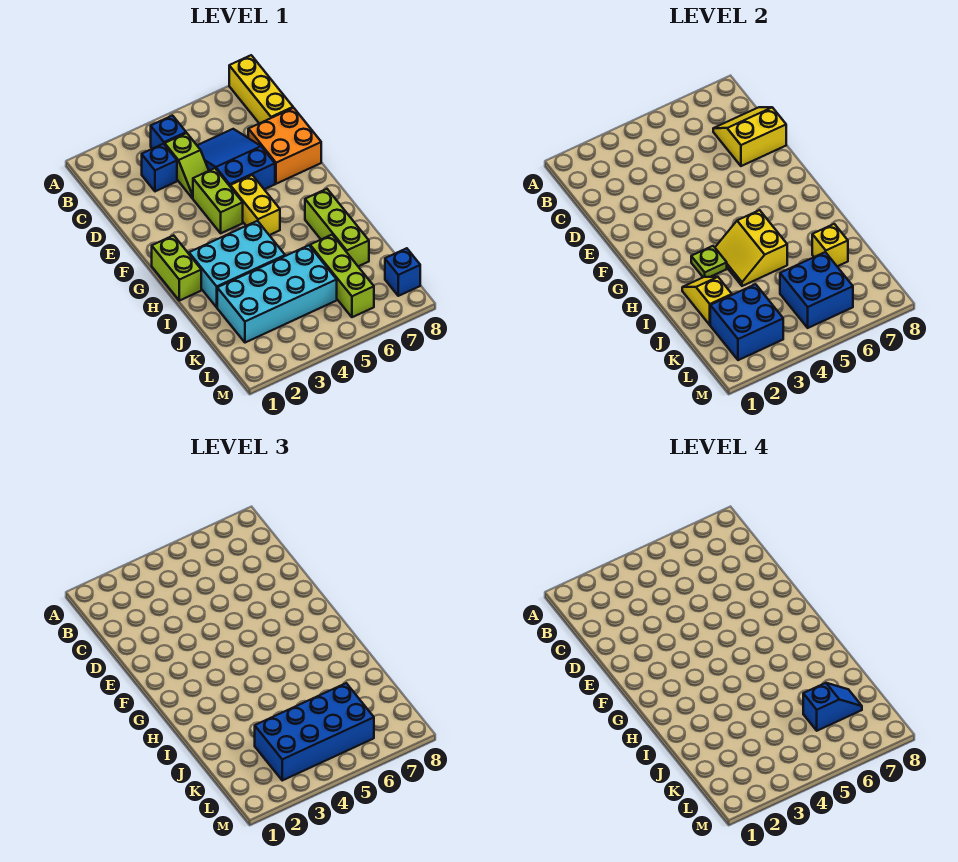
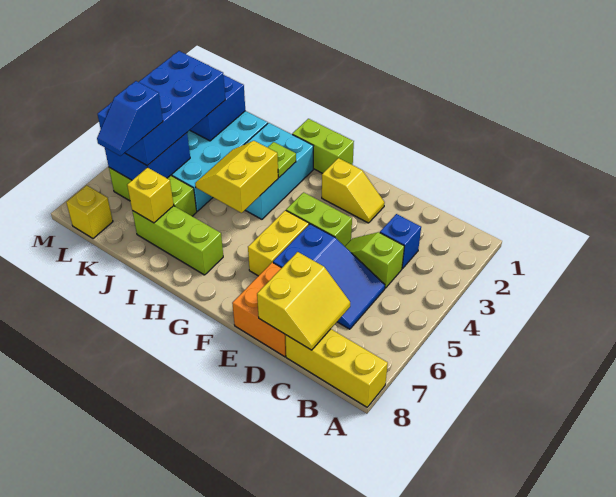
blue 1x1 brick [151,116,186,149] -> none
yellow 1x2 brick [230,175,280,235] -> yellow 1x2 brick turned to [248,210,309,276]
yellow 2x2 slope [715,210,787,286] -> yellow 2x2 slope turned to [195,141,278,213]
yellow 1x2 slope [682,277,732,325] -> yellow 1x2 slope moved to [322,158,385,223]
blue 1x1 brick [385,248,420,296] -> yellow 1x1 brick [66,185,113,239]

